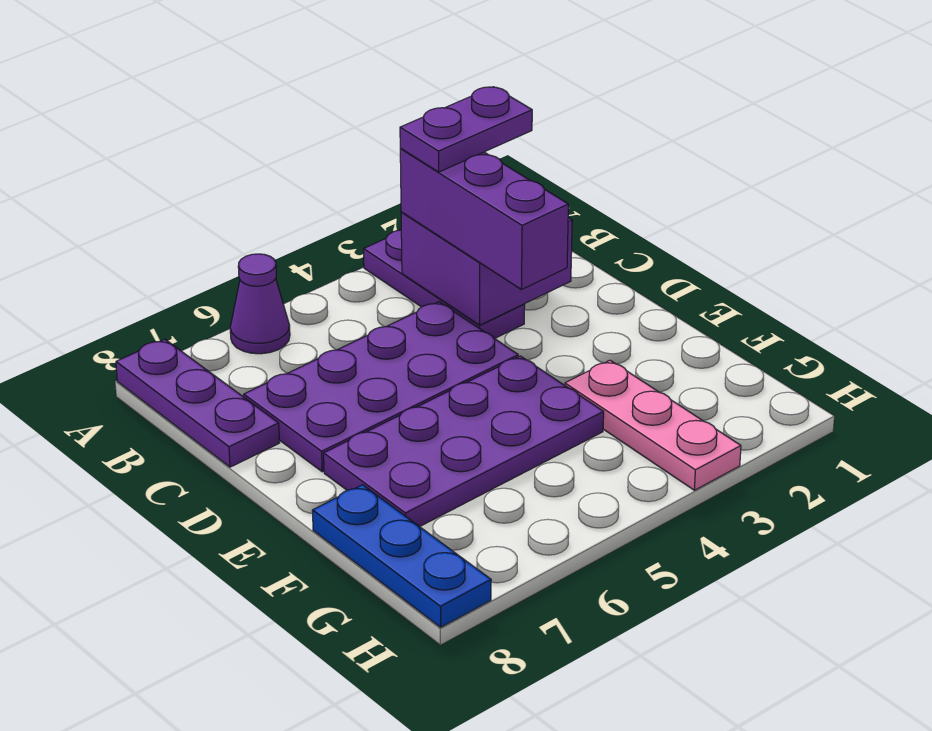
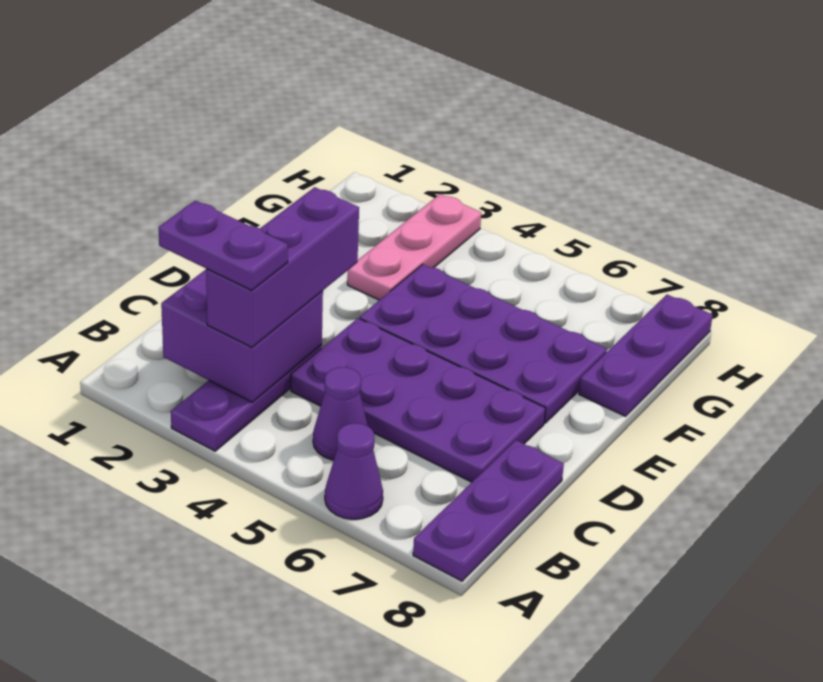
none -> purple 1x1 cone [313,367,368,460]
blue 1x3 plate [312,485,491,627] -> purple 1x3 plate [579,295,713,416]

